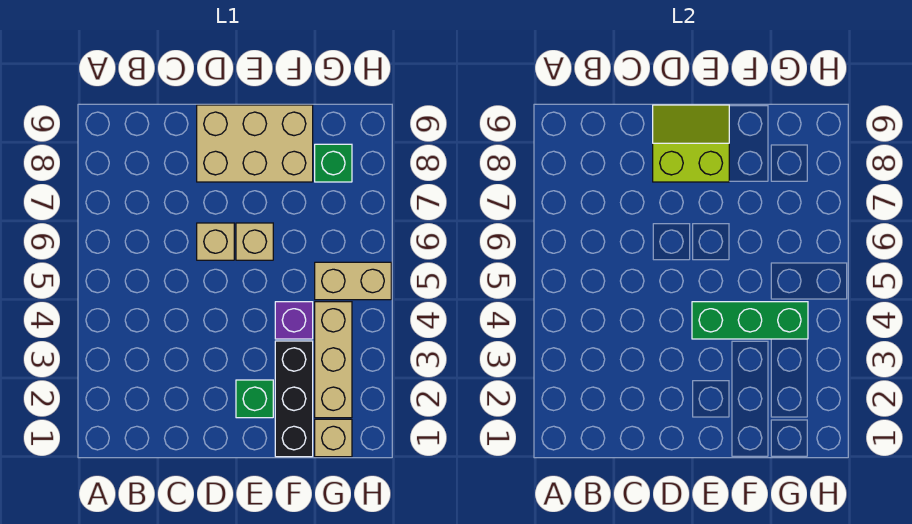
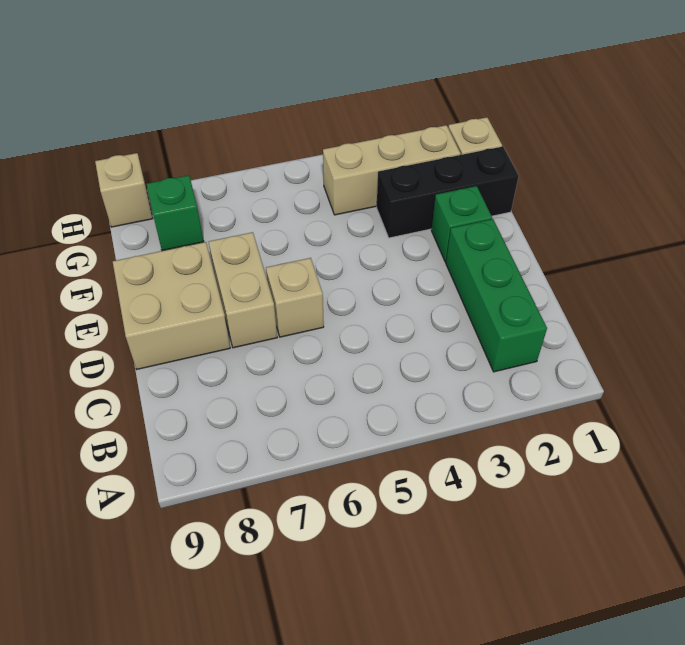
tan 2x3 brick [197,105,313,182] -> tan 2x2 brick [113,242,230,369]
lime 2x2 slope [653,105,729,182] -> none
green 1x3 brick [692,302,808,339] -> green 1x3 brick moved to [446,219,547,372]
tan 1x1 brick [236,223,273,260] -> tan 1x1 brick moved to [95,153,153,227]
purple 1x1 brick [275,302,313,339] -> none
tan 1x2 brick [315,262,391,300] -> tan 1x2 brick moved to [209,232,277,348]

